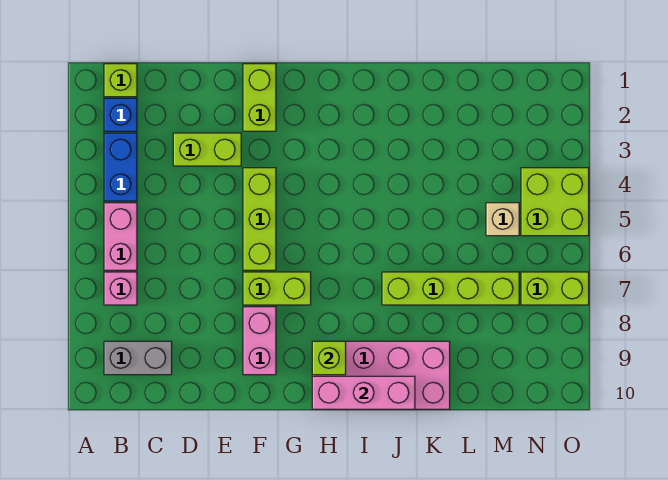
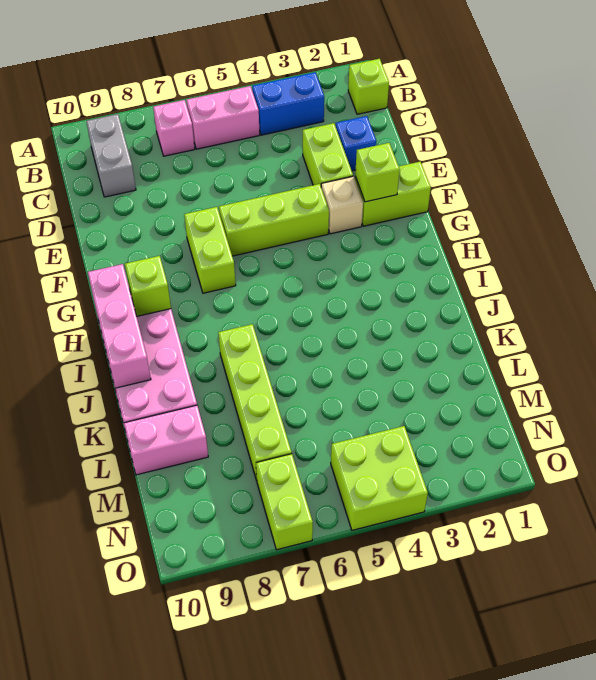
blue 1x1 brick [104,98,137,131] -> blue 1x1 brick moved to [336,116,376,171]
none -> lime 1x1 brick [355,143,400,202]
pink 1x2 brick [243,307,276,375] -> pink 1x2 brick moved to [124,405,208,475]
tan 1x1 brick [486,203,519,236] -> tan 1x1 brick moved to [321,177,363,234]

